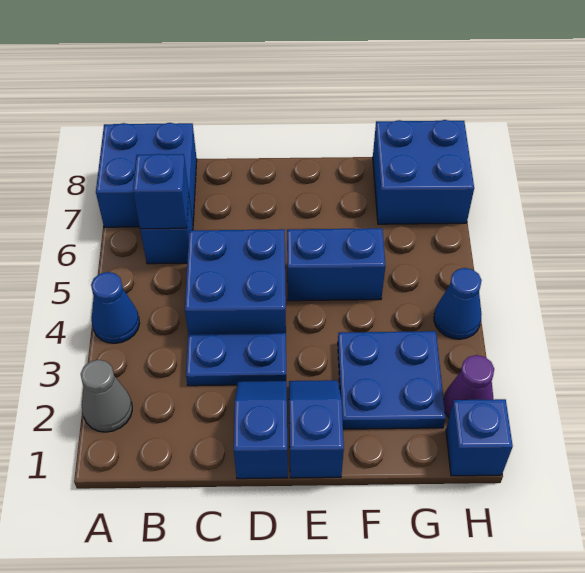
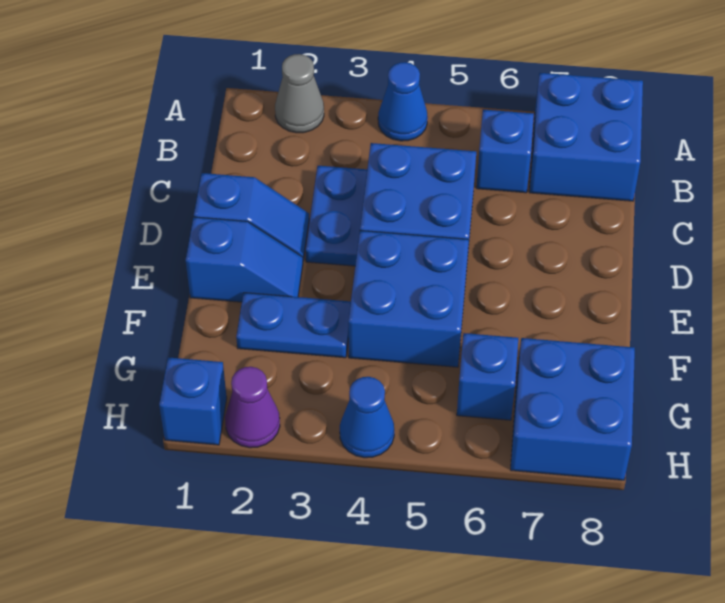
blue 1x1 brick [133,154,189,229] -> blue 1x1 brick moved to [457,333,518,420]
blue 1x2 brick [287,228,385,301] -> blue 2x2 brick [348,231,469,367]
blue 2x2 plate [338,331,446,429] -> blue 1x2 plate [236,293,351,358]

